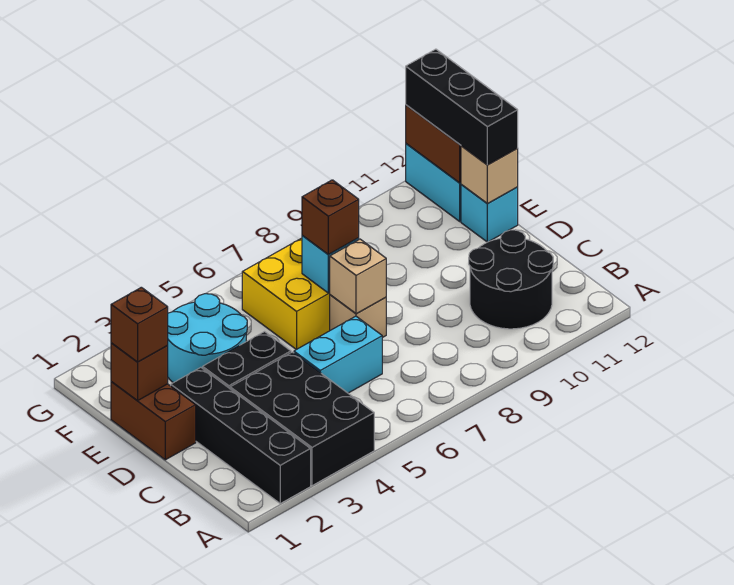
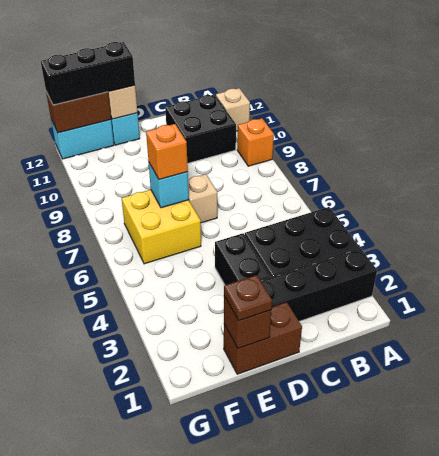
none -> orange 1x1 brick [237,118,274,166]
black 2x2 round brick [469,230,553,329] -> black 2x2 brick [165,94,236,163]
cyan 1x2 brick [294,316,382,393] -> none
tan 1x1 brick [330,239,386,314] -> tan 1x1 brick moved to [216,88,250,131]
brown 1x1 brick [111,287,168,362] -> brown 1x1 plate [224,275,272,321]
cyan 2x2 round brick [168,294,247,383] -> none
brown 1x1 brick [302,180,359,254] -> orange 1x1 brick [146,124,188,180]

